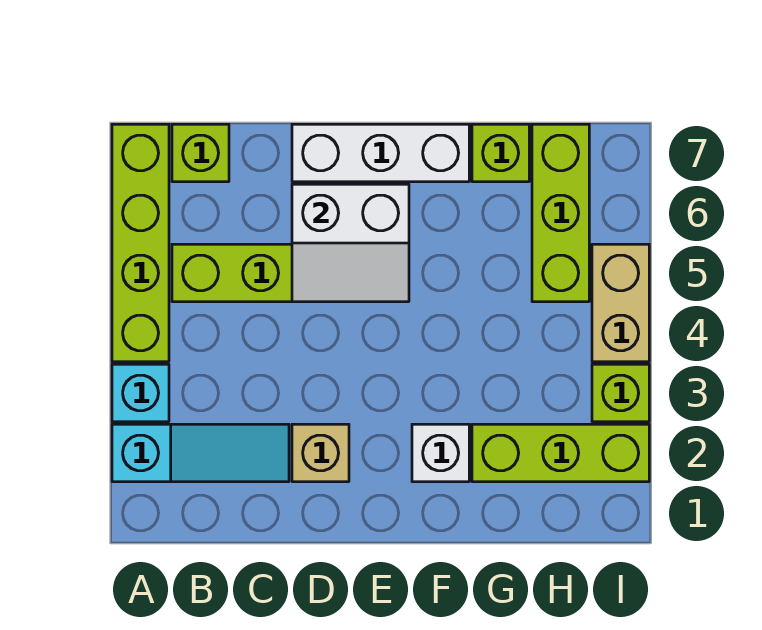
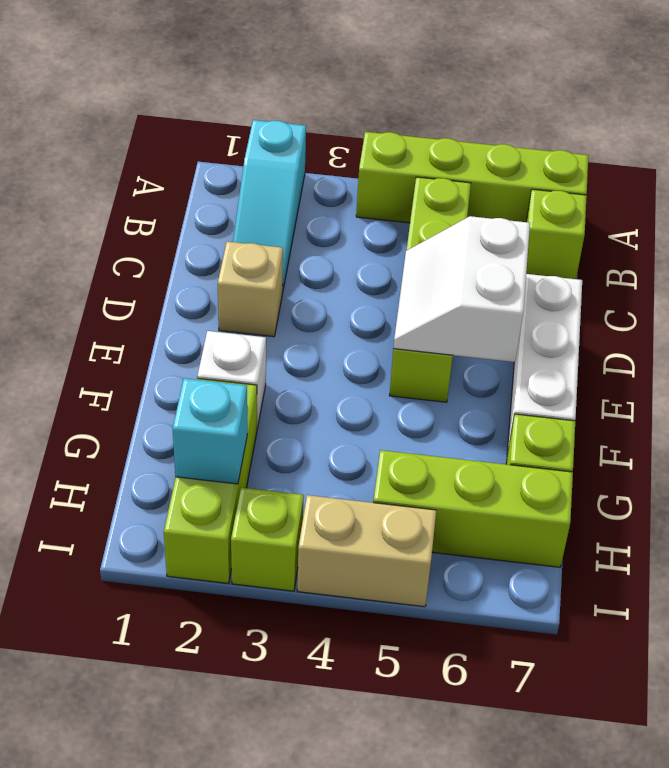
cyan 1x1 brick [112,364,169,422] -> cyan 1x1 brick moved to [173,378,247,484]

